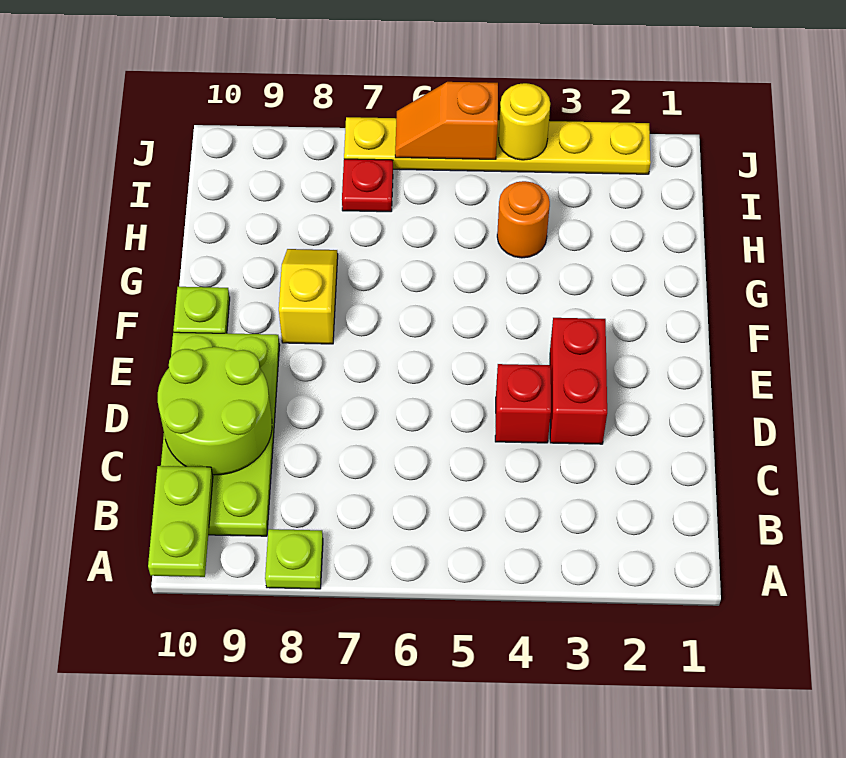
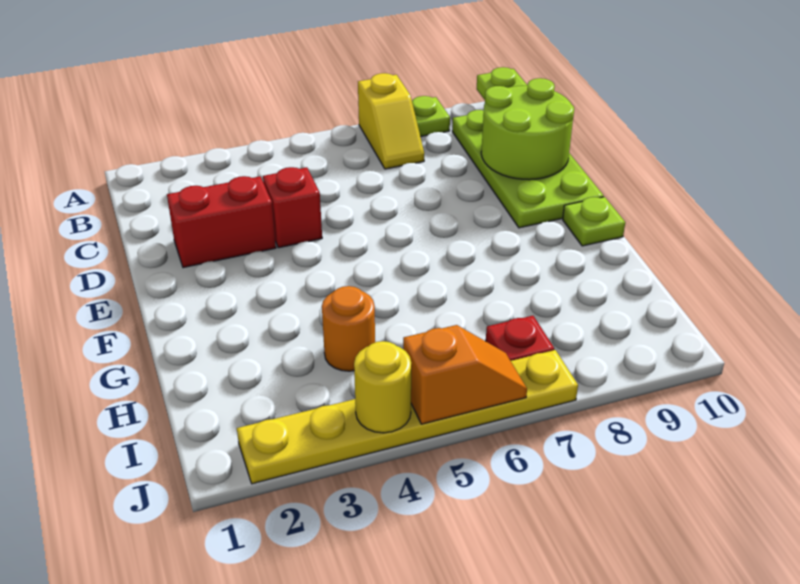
red 1x2 brick [550,318,607,444] -> red 1x2 brick turned to [167,176,276,268]
yellow 1x2 slope [279,249,338,344] -> yellow 1x2 slope moved to [358,73,424,169]

